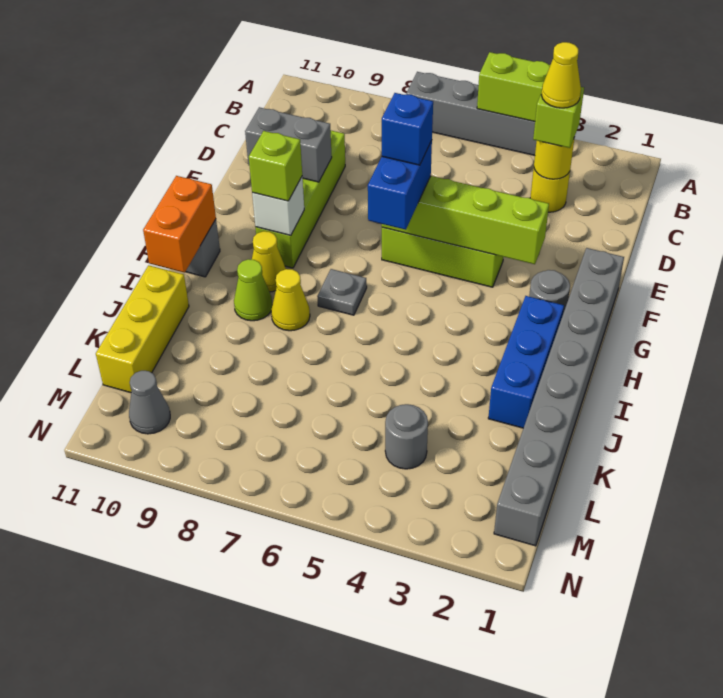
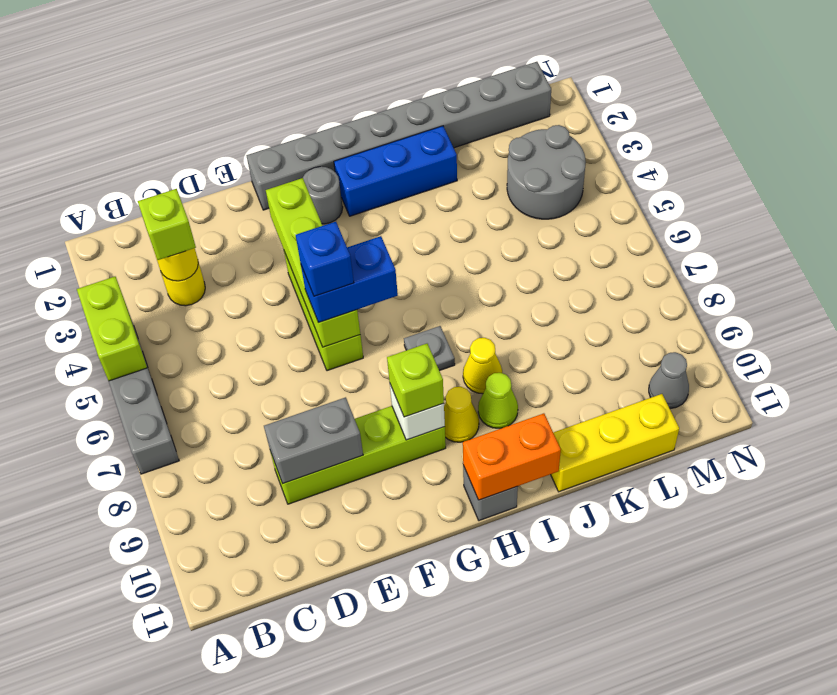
yellow 1x1 cone [541,42,581,108] -> none
grey 1x2 brick [245,107,332,182] -> grey 1x2 brick turned to [264,397,363,484]
grey 1x1 round brick [385,404,428,469] -> grey 2x2 round brick [507,125,586,219]

